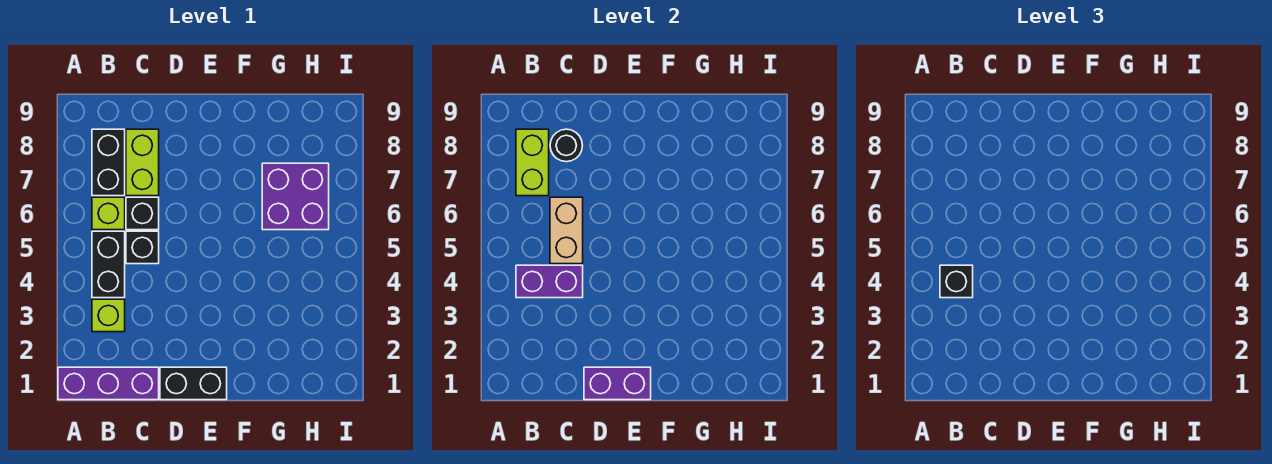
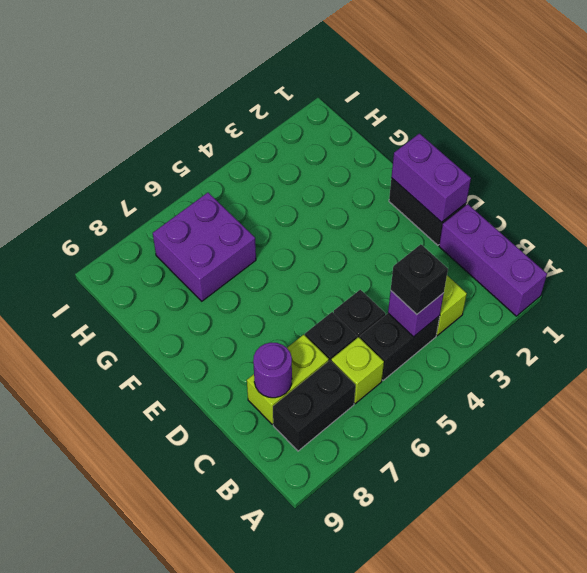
purple 1x2 brick [516,265,583,298] -> purple 1x1 brick [388,291,444,337]
lime 1x2 brick [516,129,549,196] -> none
tan 1x2 brick [550,197,583,264] -> none
black 1x1 round brick [550,129,582,162] -> purple 1x1 round brick [253,343,292,398]

